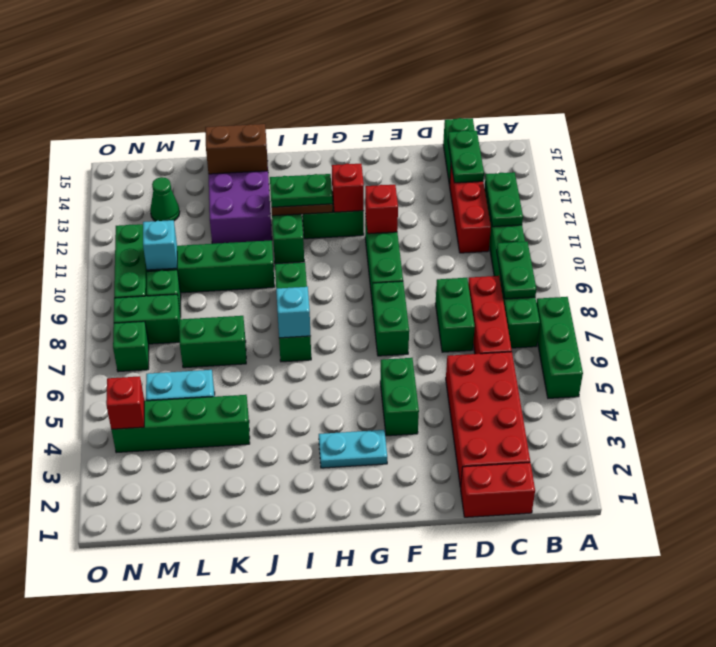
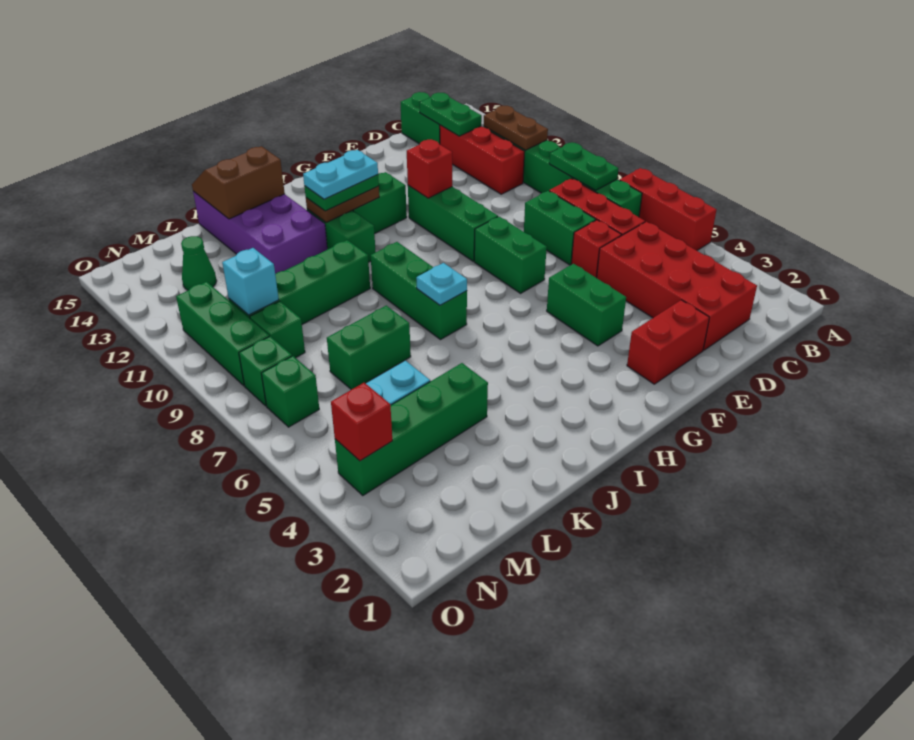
green 1x3 brick [536,297,583,398] -> red 1x3 brick [620,168,716,250]
green 1x2 plate [485,172,523,227] -> brown 1x2 plate [484,105,548,150]
red 1x2 brick [461,463,535,517] -> red 1x2 brick moved to [627,300,709,384]
cyan 1x2 plate [319,430,387,468] -> cyan 1x2 plate moved to [303,150,378,199]
red 1x1 brick [332,164,364,212] -> red 1x1 brick moved to [571,220,621,278]
cyan 1x1 brick [276,287,311,338] -> cyan 1x1 plate [416,263,467,305]
green 1x2 brick [114,294,181,344] -> green 1x1 brick [239,336,292,406]

